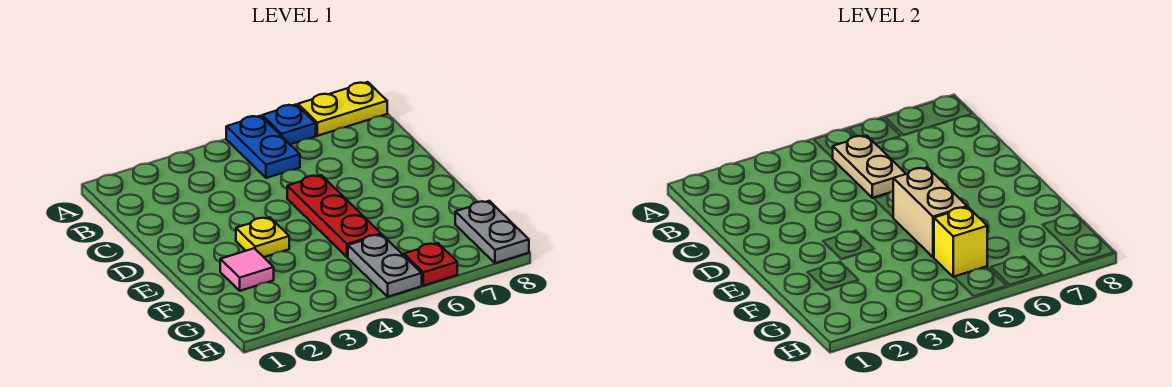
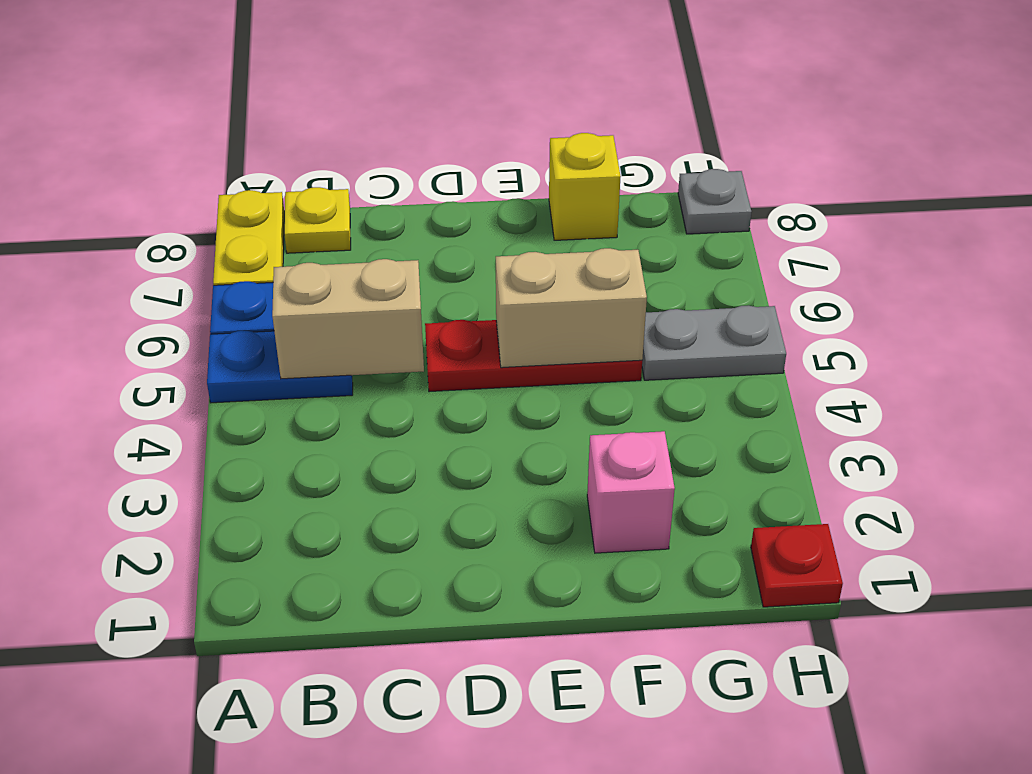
tan 1x2 plate [833,135,906,198] -> tan 1x2 brick [272,259,424,379]
yellow 1x1 plate [236,217,289,257] -> yellow 1x1 plate moved to [284,187,351,253]
pink 1x1 tile [220,248,274,291] -> pink 1x1 brick [587,431,675,553]
yellow 1x1 brick [934,207,987,277] -> yellow 1x1 brick moved to [549,133,621,240]
grey 1x2 plate [455,201,529,263] -> grey 1x1 plate [678,169,751,234]
red 1x1 plate [404,243,457,286] -> red 1x1 plate moved to [751,524,843,607]

